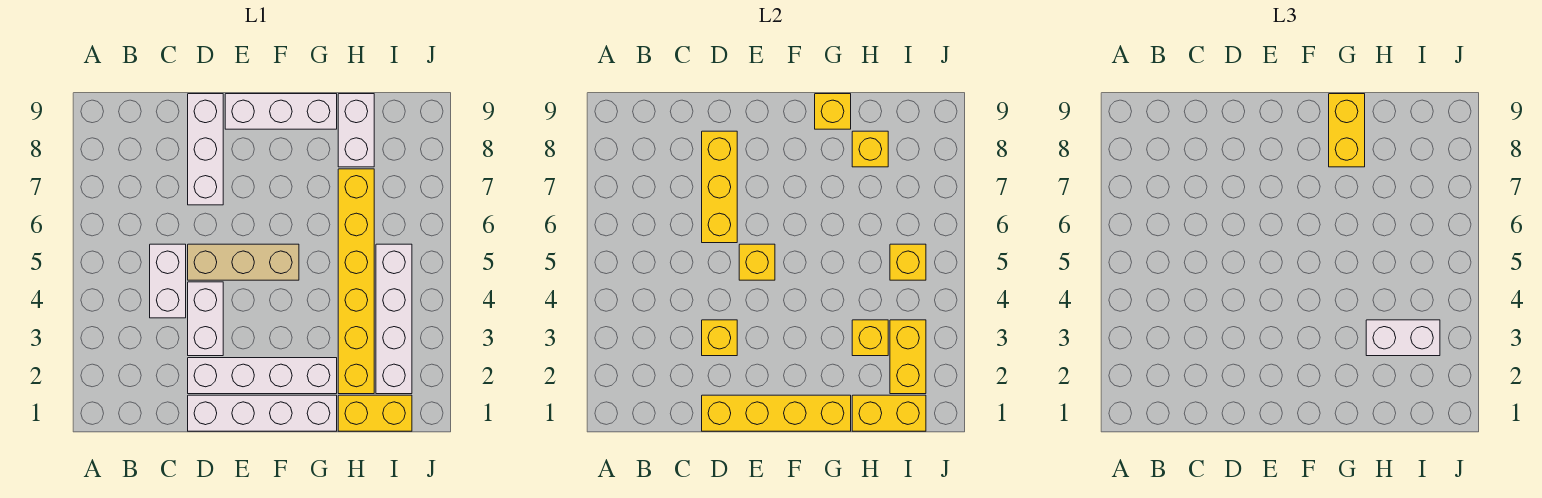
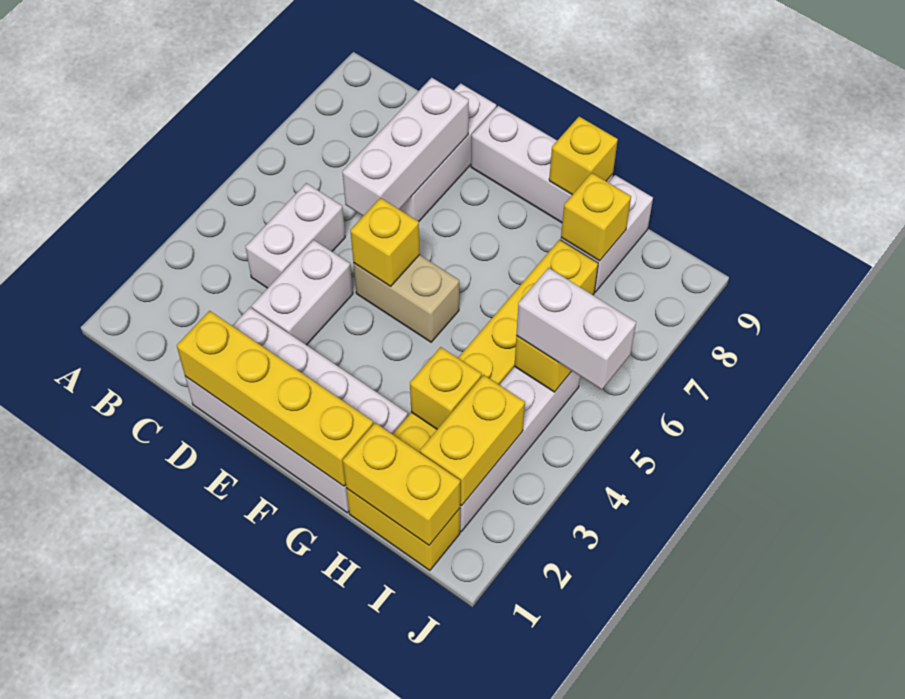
yellow 1x1 brick [702,320,737,356] -> none
tan 1x3 brick [188,244,299,280] -> tan 1x2 brick [353,255,459,342]
yellow 1x3 brick [702,131,737,243] -> white 1x3 brick [342,78,469,216]
yellow 1x2 brick [1329,94,1365,167] -> none
white 1x2 brick [1366,320,1440,356] -> white 1x2 brick moved to [516,268,636,390]

